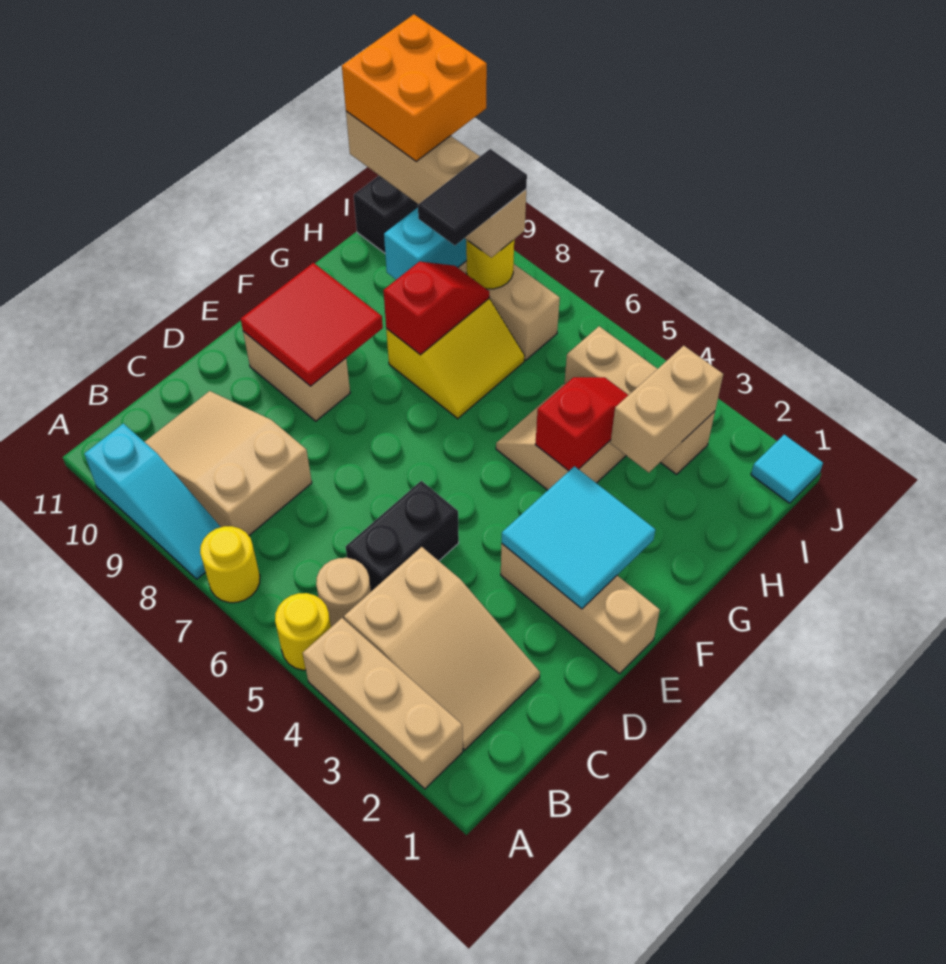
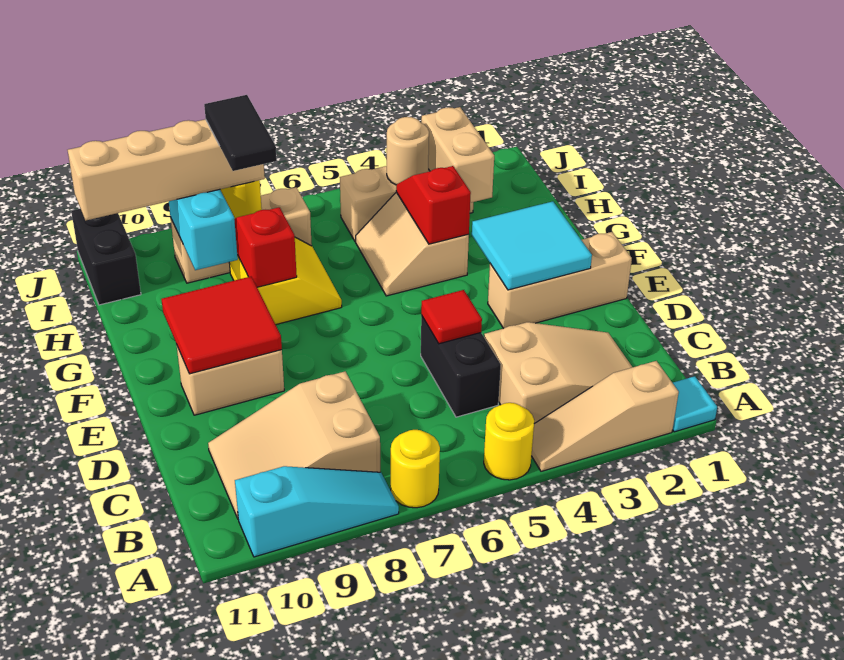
tan 1x3 brick [303,618,463,789] -> tan 1x3 slope [531,361,679,471]
tan 1x1 round brick [316,558,371,627] -> tan 1x1 round brick moved to [387,117,429,185]
none -> red 1x1 tile [421,290,482,344]
orange 2x2 brick [342,15,487,161] -> none
cyan 1x1 tile [751,435,823,503] -> cyan 1x1 tile moved to [673,376,717,432]

